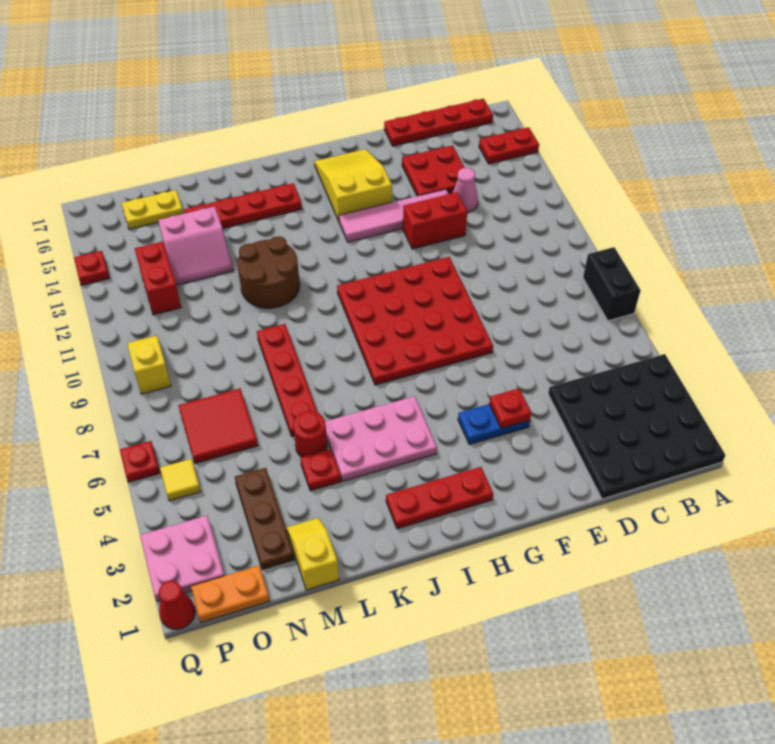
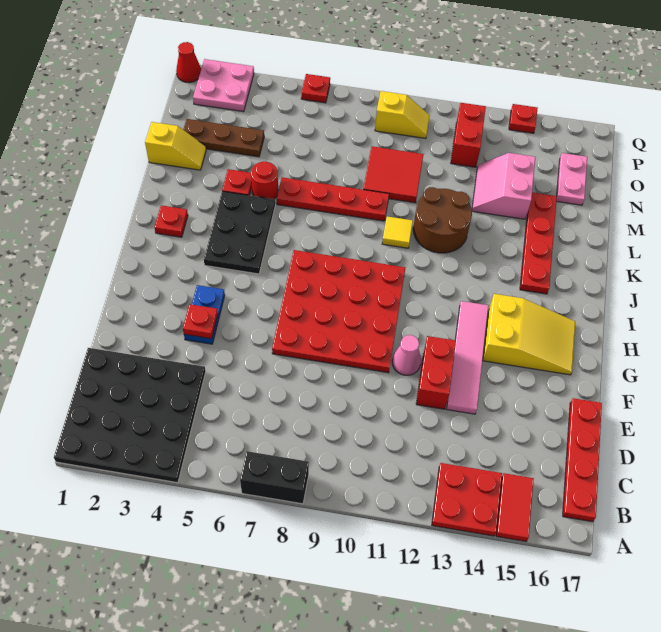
red 1x2 plate [479,127,539,164] -> red 1x2 tile [496,473,534,541]
pink 1x1 cone [453,168,478,212] -> pink 1x1 cone moved to [392,335,421,375]
red 2x2 plate [402,145,465,196] -> red 2x2 plate moved to [432,463,502,536]
red 1x3 plate [386,467,493,529] -> red 1x1 plate [155,205,188,237]
pink 2x3 plate [325,396,437,481] -> black 2x3 plate [204,191,275,274]
red 2x2 tile [178,389,258,464] -> red 2x2 tile moved to [363,146,424,203]
yellow 1x2 plate [122,190,183,229] -> pink 1x2 plate [556,153,587,205]
orange 1x2 plate [191,566,270,622] -> none
red 1x2 brick [135,241,181,315] -> red 1x2 brick turned to [451,103,486,167]
yellow 1x1 tile [160,459,201,501] -> yellow 1x1 tile moved to [382,216,413,248]

